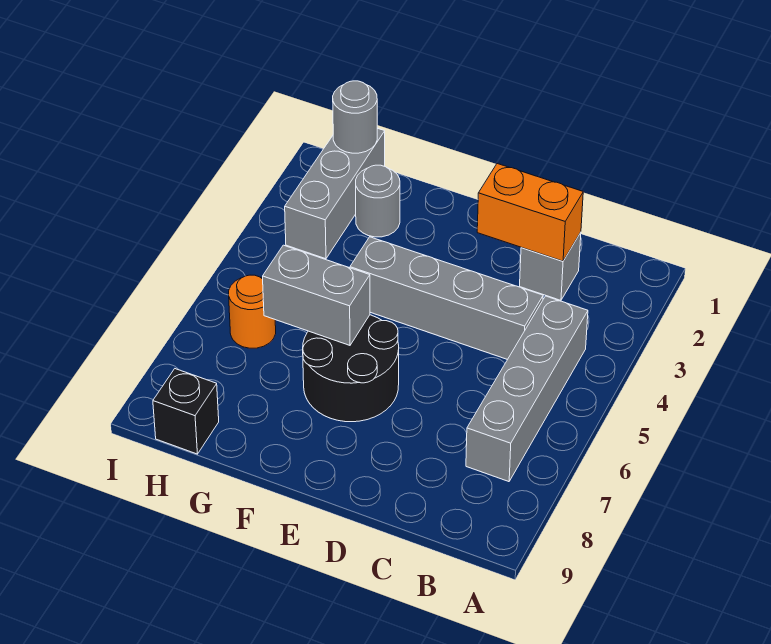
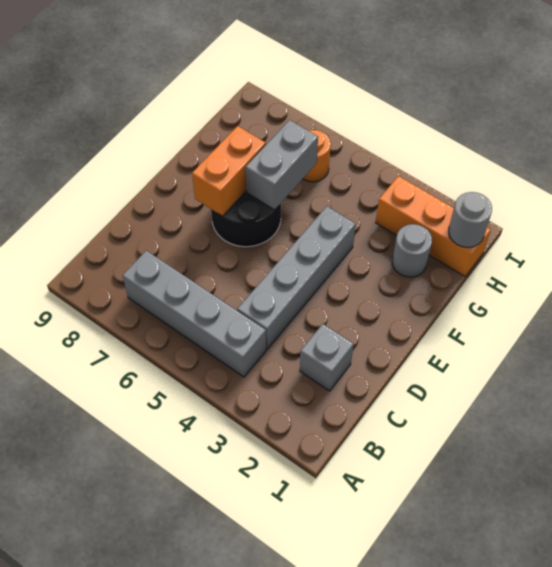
orange 1x2 brick [477,164,583,261] -> orange 1x2 brick moved to [192,126,266,216]
grey 1x3 brick [285,128,385,259] -> orange 1x3 brick [376,176,491,276]
black 1x1 brick [153,369,219,454] -> none

